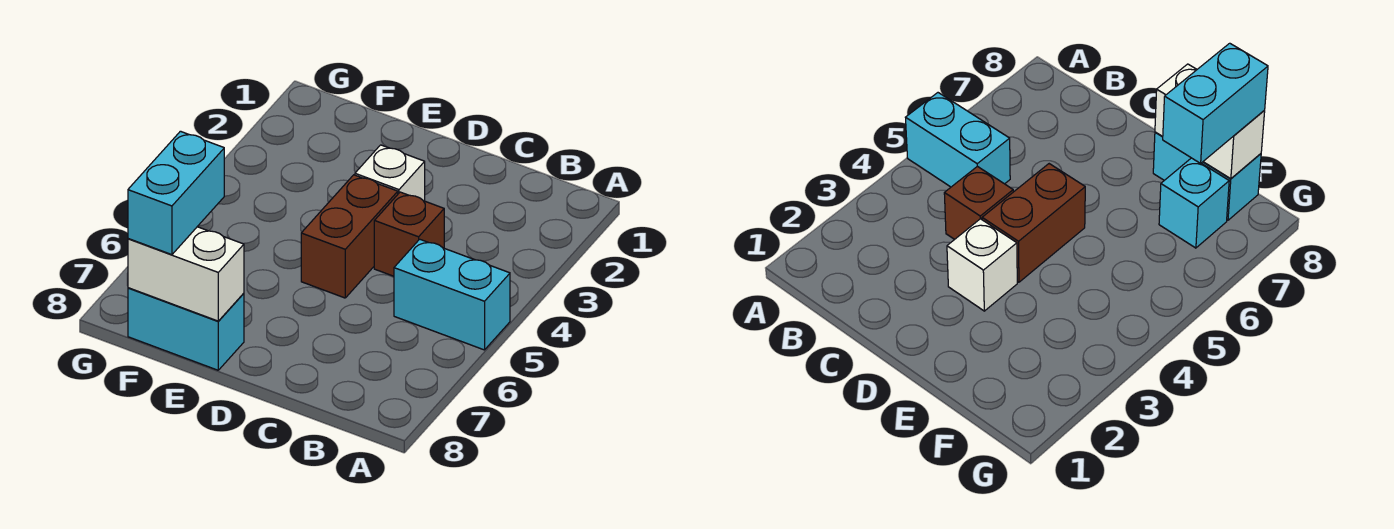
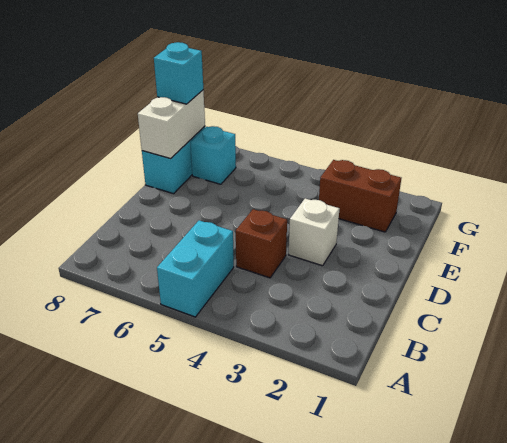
brown 1x2 brick [301,175,398,298] -> brown 1x2 brick moved to [319,160,401,232]
cyan 1x2 brick [128,131,224,255] -> cyan 1x1 brick [154,42,203,104]

